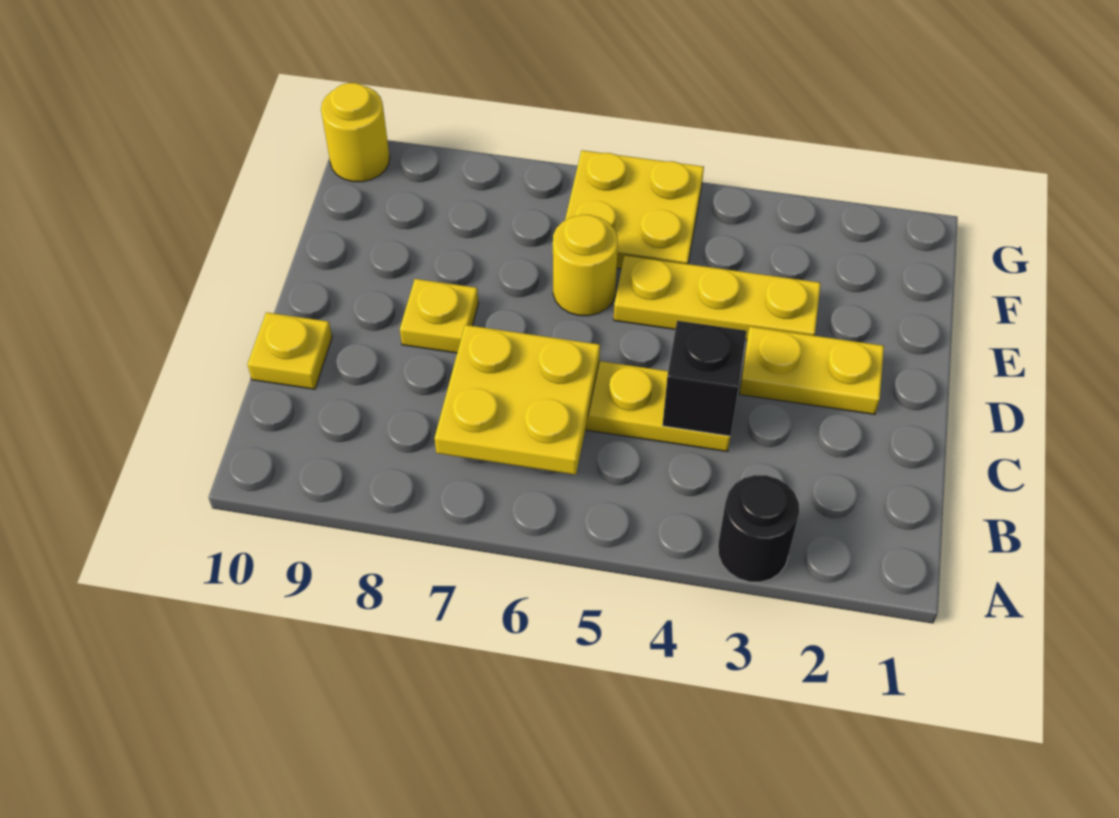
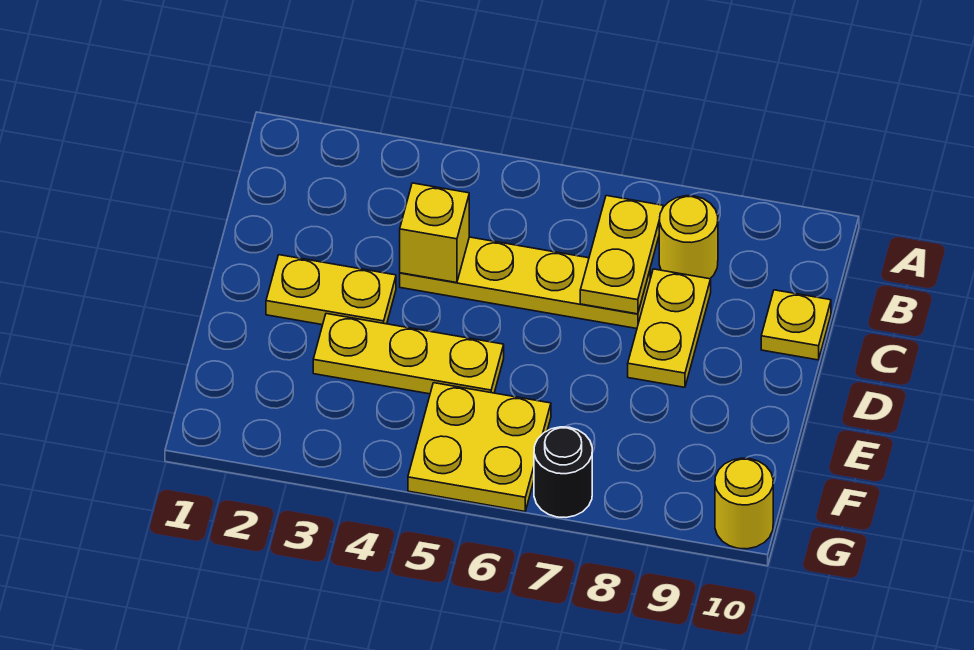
black 1x1 round brick [718,475,799,582] -> black 1x1 round brick moved to [534,427,592,517]
yellow 2x2 plate [435,325,600,475] -> yellow 1x2 plate [580,196,663,314]
black 1x1 brick [662,321,746,436] -> yellow 1x1 brick [400,183,469,283]
yellow 1x1 plate [400,279,478,353] -> yellow 1x2 plate [628,269,711,387]
yellow 1x1 round brick [553,215,618,316] -> yellow 1x1 round brick moved to [659,196,718,279]

